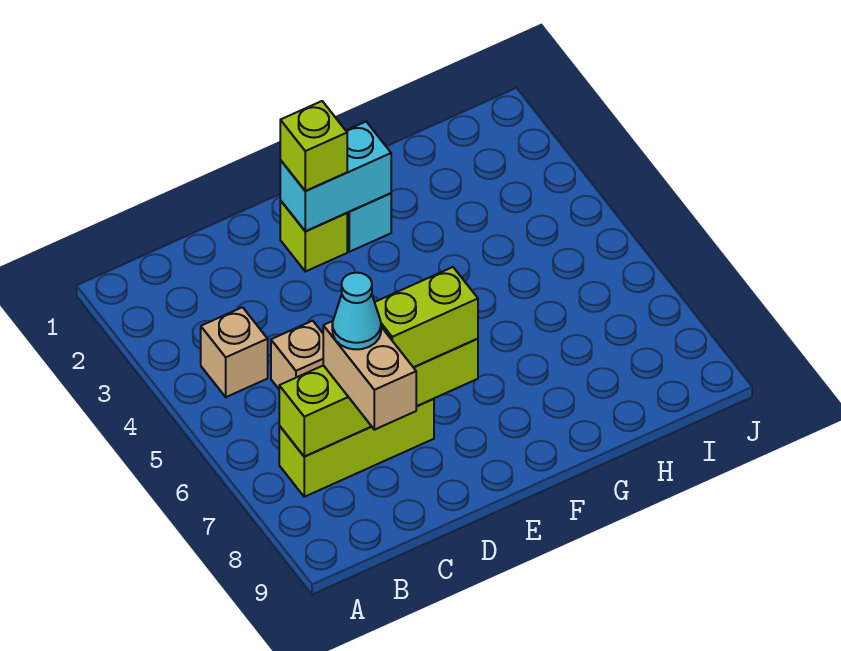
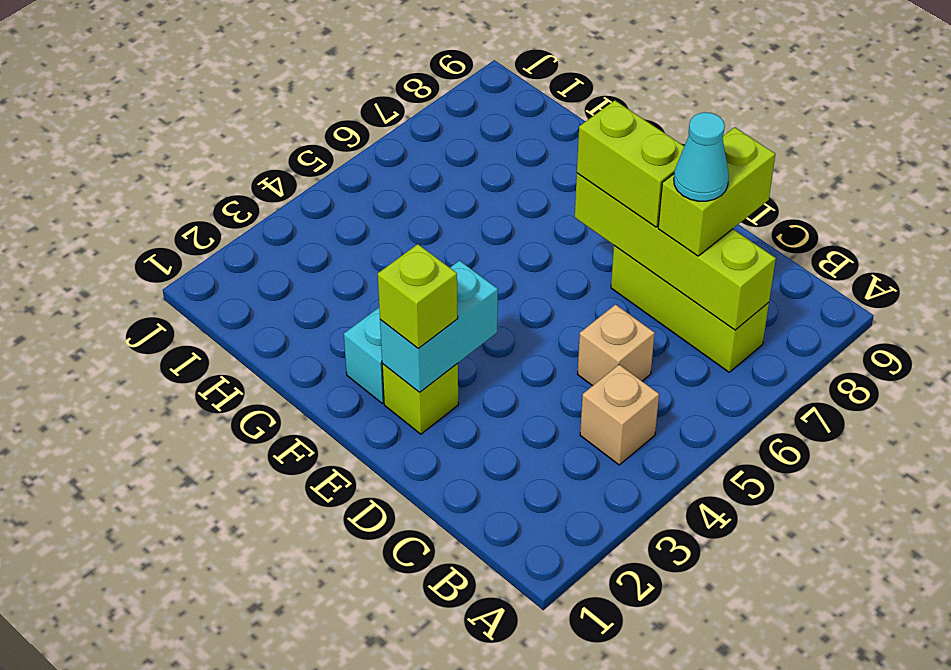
tan 1x2 brick [323,321,416,430] -> lime 1x2 brick [658,127,775,256]
cyan 1x2 brick [280,122,391,231] -> cyan 1x2 brick turned to [380,261,498,392]

